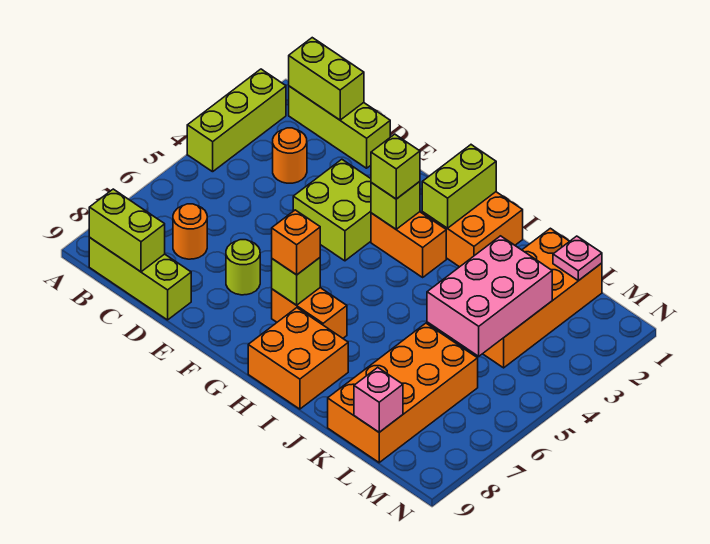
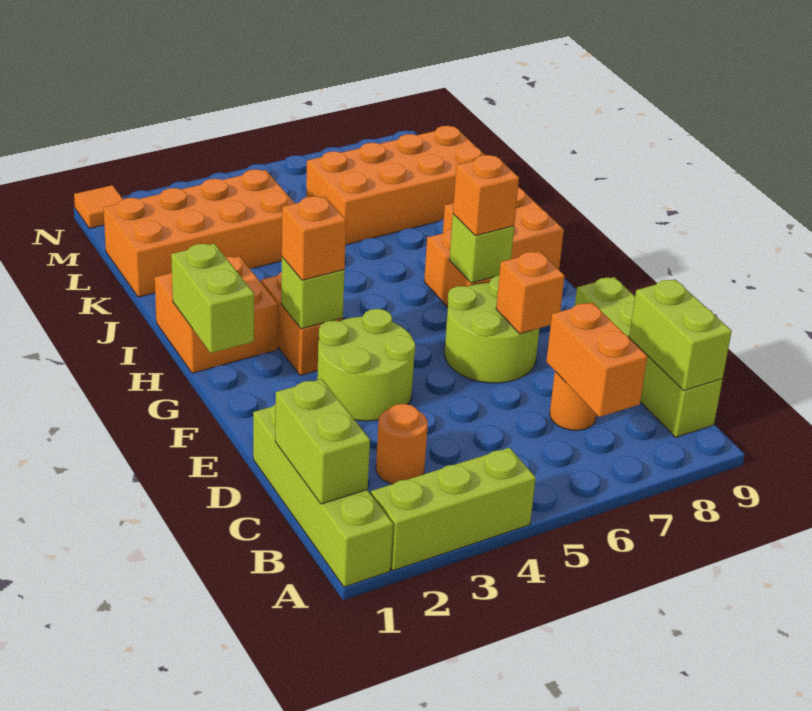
lime 1x3 brick [289,86,390,168] -> lime 1x4 brick [253,404,393,587]
none -> orange 1x2 brick [546,302,647,417]
lime 1x3 brick [89,238,191,320] -> lime 1x4 brick [575,277,723,437]
lime 2x2 brick [293,159,371,261] -> lime 2x2 round brick [317,309,415,421]
lime 1x1 round brick [226,240,260,295] -> lime 2x2 round brick [444,275,540,383]
none -> orange 1x1 brick [496,252,565,334]
lime 1x1 brick [371,134,420,199] -> orange 1x1 brick [282,196,346,280]
lime 1x2 brick [422,145,496,228] -> lime 1x2 brick turned to [171,243,254,353]
pink 2x3 brick [427,236,552,356] -> none
pink 1x1 plate [553,236,602,281] -> none
pink 1x1 brick [354,368,403,432] -> none
none -> orange 1x1 tile [74,185,123,228]

